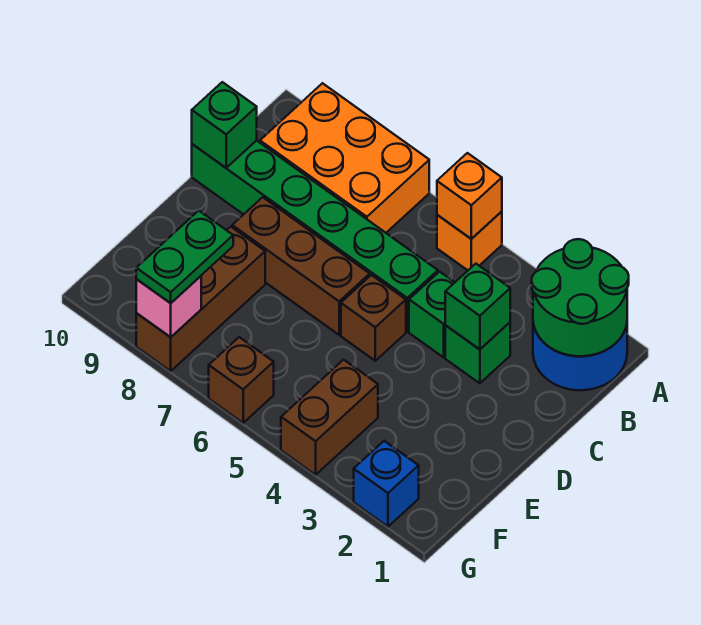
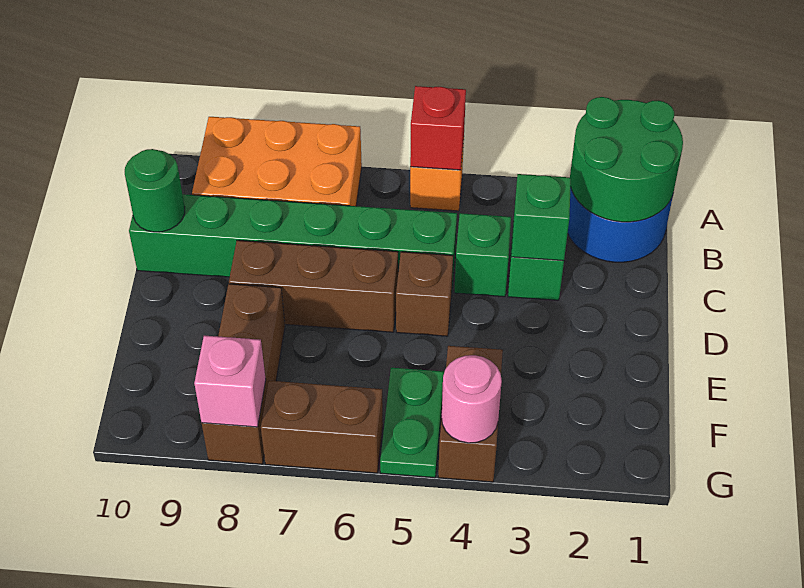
orange 1x1 brick [437,153,502,239] -> red 1x1 brick [410,86,466,170]
green 1x1 brick [192,82,257,168] -> green 1x1 round brick [125,149,185,232]
green 1x2 plate [136,211,233,303] -> green 1x2 plate moved to [380,368,444,478]
blue 1x1 brick [354,441,419,527] -> none
none -> pink 1x1 round brick [442,355,502,443]
brown 1x1 brick [209,337,274,423] -> brown 1x2 brick [261,381,383,473]

